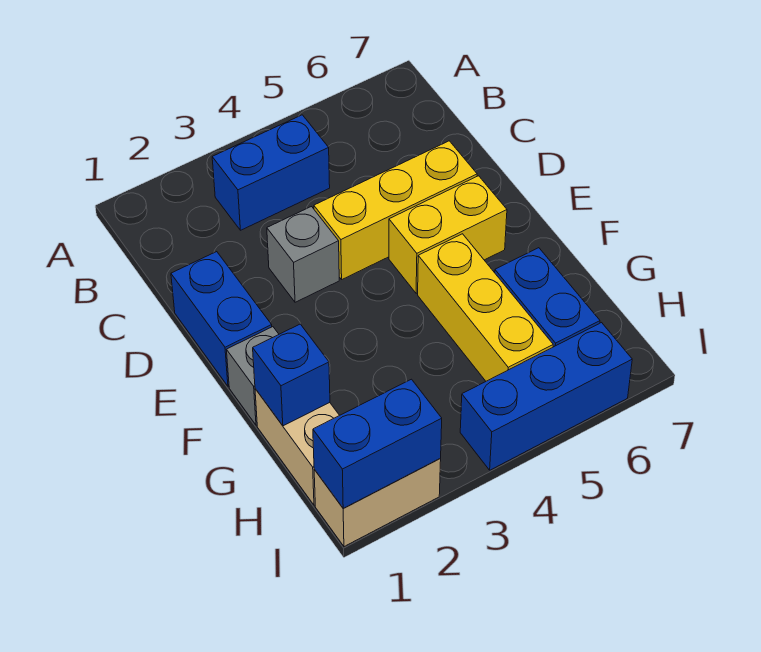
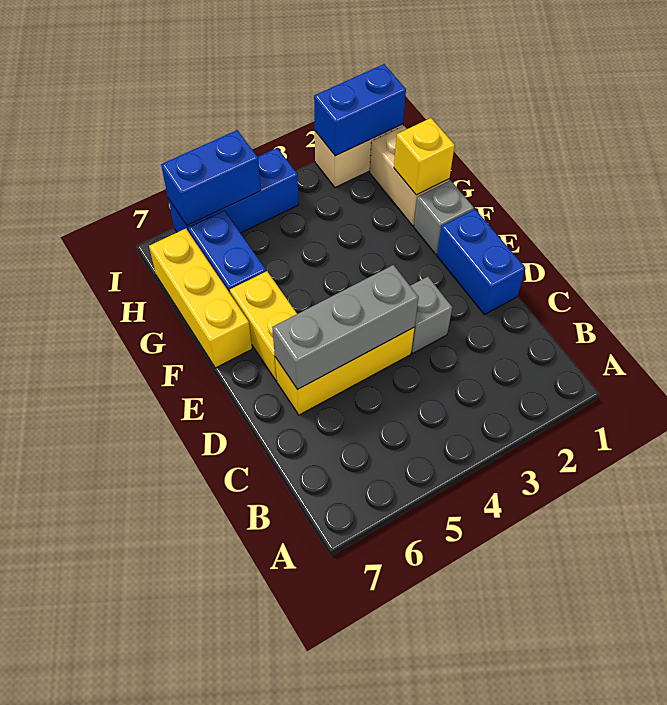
blue 1x2 brick [212,115,330,230] -> blue 1x2 brick moved to [161,130,261,226]
none -> grey 1x3 brick [272,265,419,390]
yellow 1x2 brick [389,176,507,293] -> yellow 1x2 brick turned to [230,271,297,381]
yellow 1x3 brick [418,234,553,381] -> yellow 1x3 brick moved to [149,229,252,368]
blue 1x1 brick [253,324,330,426] -> yellow 1x1 brick [394,118,455,195]

